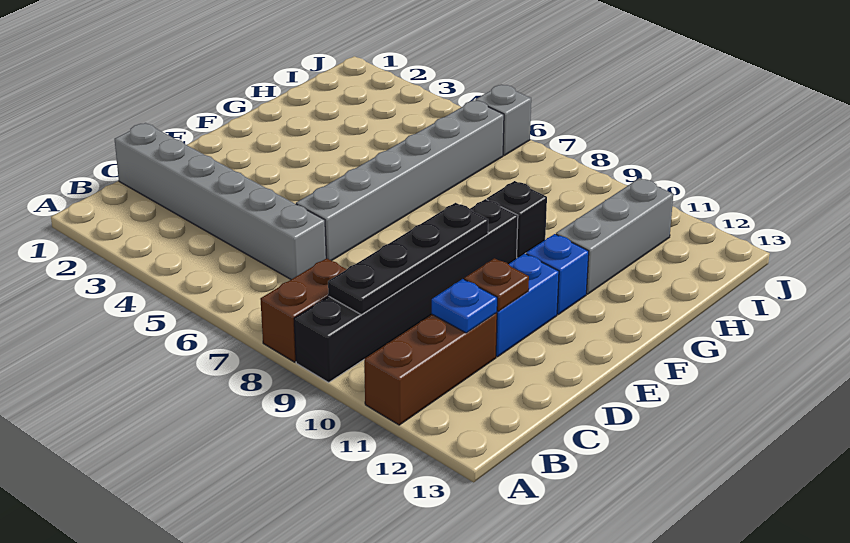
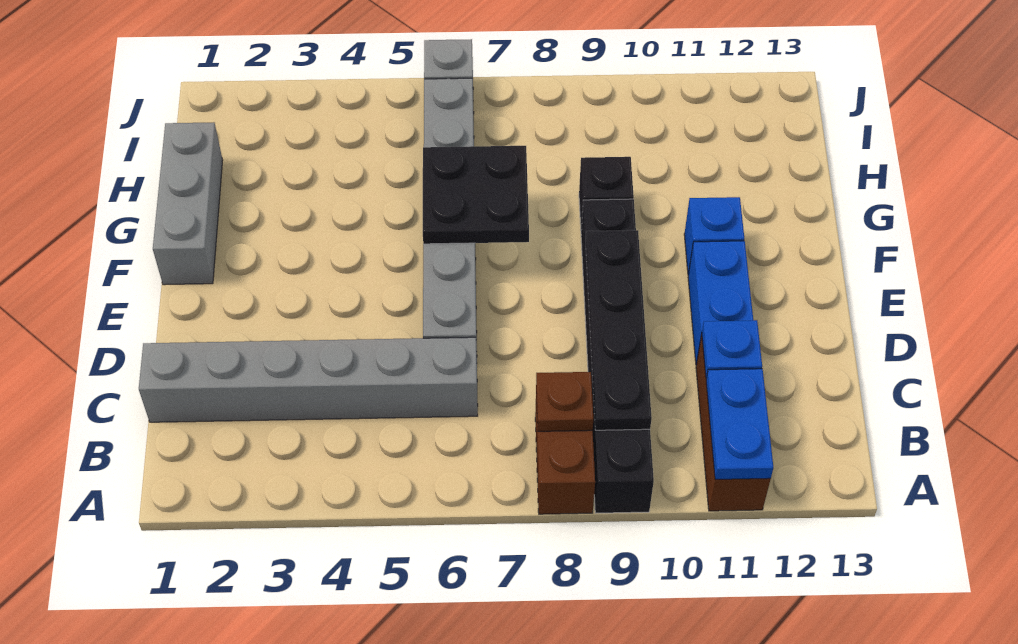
none -> blue 1x2 plate [706,369,773,479]
brown 1x1 plate [464,258,529,311] -> brown 1x1 plate moved to [536,372,593,431]
none -> black 2x2 plate [423,146,529,244]
grey 1x3 brick [556,178,673,294] -> grey 1x3 brick moved to [153,122,223,285]

